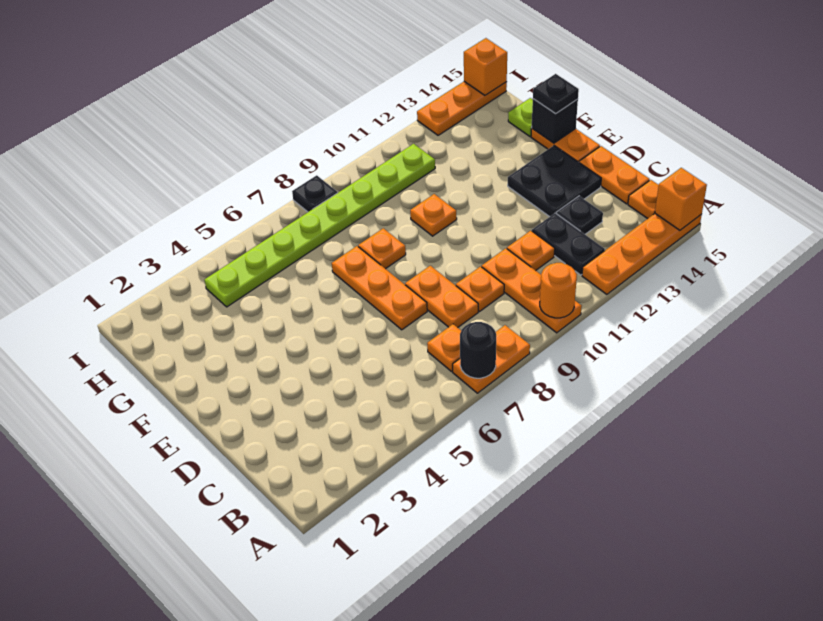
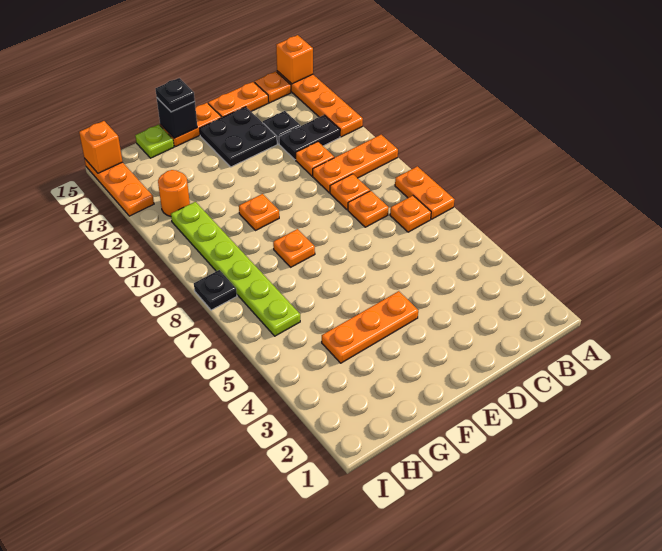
black 1x1 round brick [460,322,496,378] -> none
orange 1x1 round brick [540,263,577,318] -> orange 1x1 round brick moved to [158,170,190,216]
orange 1x2 plate [405,266,478,328] -> orange 1x1 plate [348,191,389,227]
orange 1x3 plate [332,246,427,330] -> orange 1x3 plate moved to [322,291,418,363]
lime 1x8 plate [204,144,435,307] -> lime 1x6 plate [171,202,300,336]

